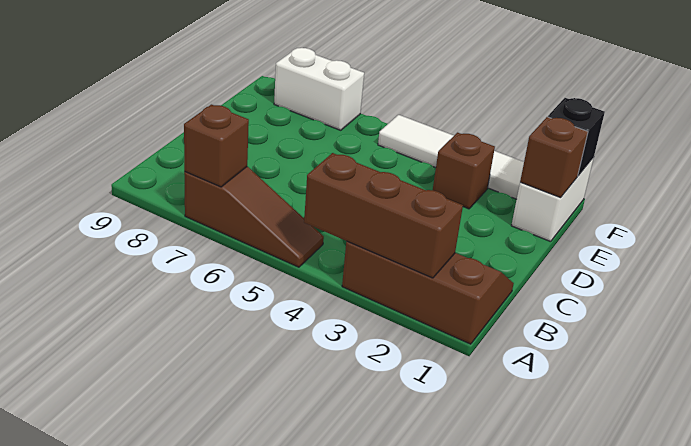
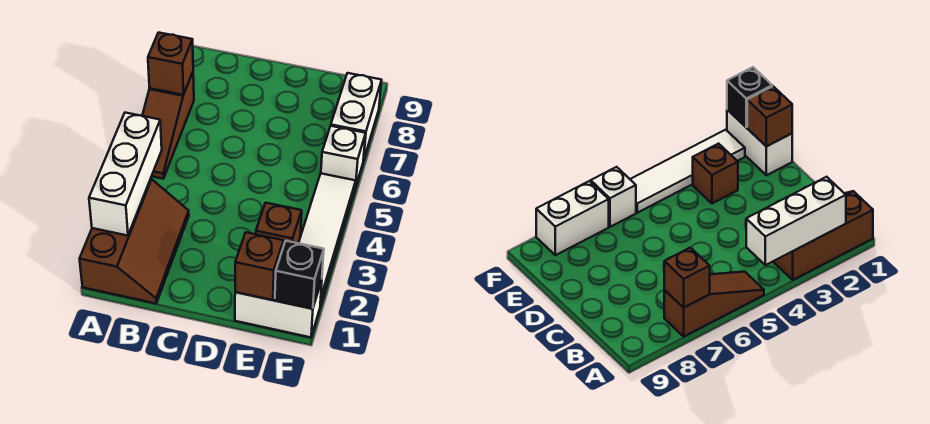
brown 1x3 brick [304,153,463,278] -> white 1x3 brick [89,113,162,236]
none -> white 1x1 brick [321,126,366,188]

